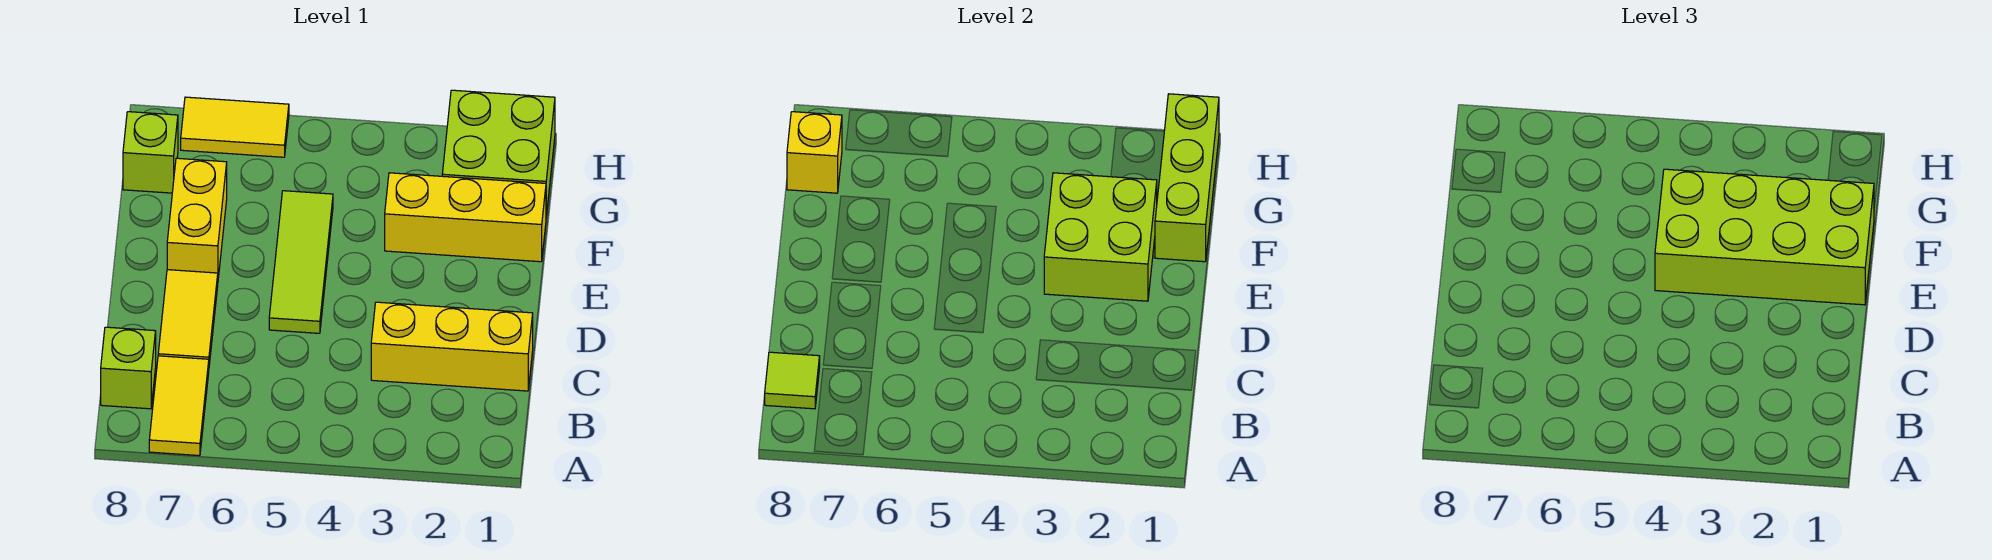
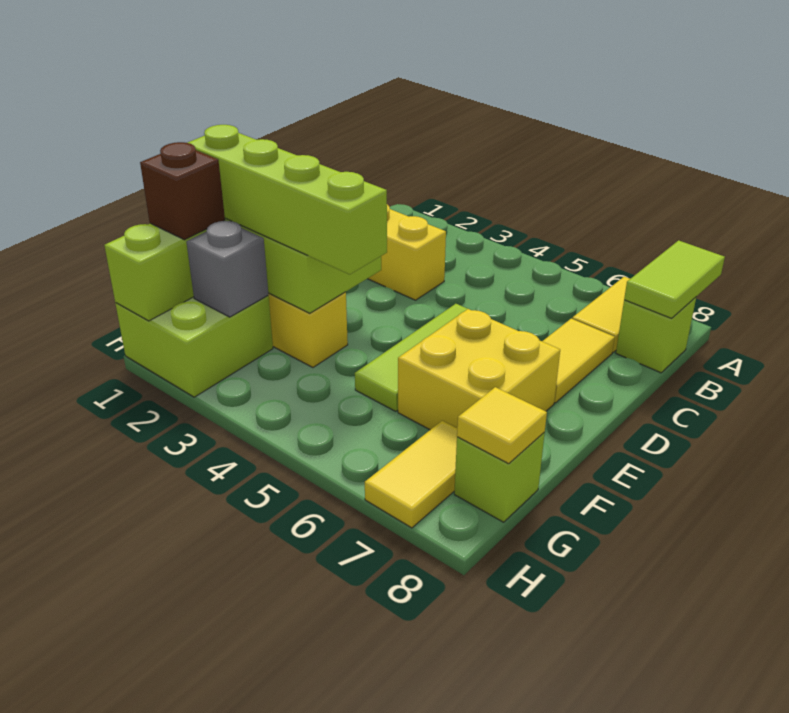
lime 1x1 tile [765,352,820,409] -> lime 1x2 tile [624,240,725,318]
lime 2x4 brick [1655,169,1874,305] -> lime 1x4 brick [188,125,387,274]
yellow 1x2 brick [167,158,227,278] -> yellow 2x2 brick [398,309,560,430]
none -> brown 1x1 brick [140,142,225,240]
none -> grey 1x1 brick [187,221,268,317]
yellow 1x1 brick [787,112,842,193] -> yellow 1x1 tile [457,387,547,464]
yellow 1x2 tile [181,97,289,157] -> yellow 1x2 tile turned to [365,421,457,528]

